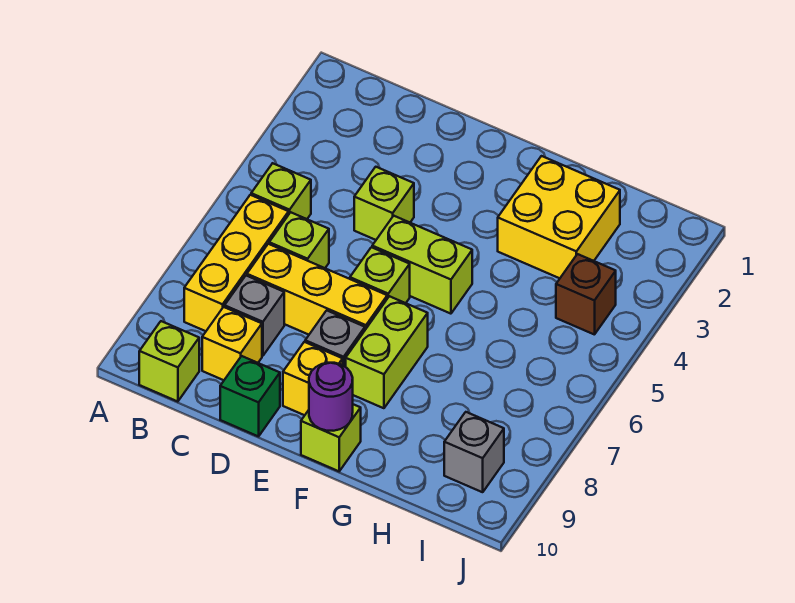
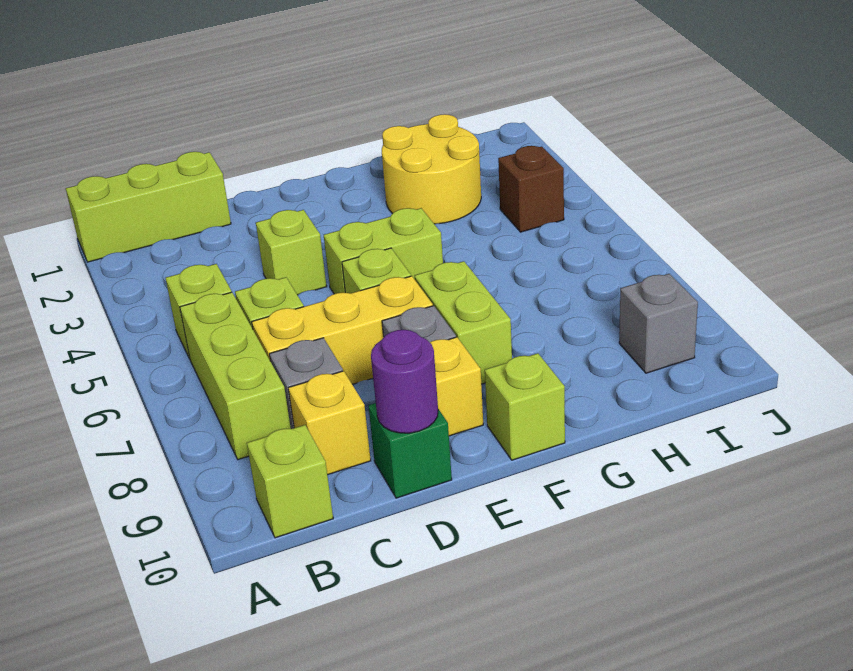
none -> lime 1x3 brick [66,152,231,262]
yellow 1x3 brick [184,195,289,331] -> lime 1x3 brick [180,292,291,460]
purple 1x1 round brick [309,363,353,431] -> purple 1x1 round brick moved to [371,330,438,433]
yellow 2x2 brick [498,156,620,278] -> yellow 2x2 round brick [382,114,481,224]

